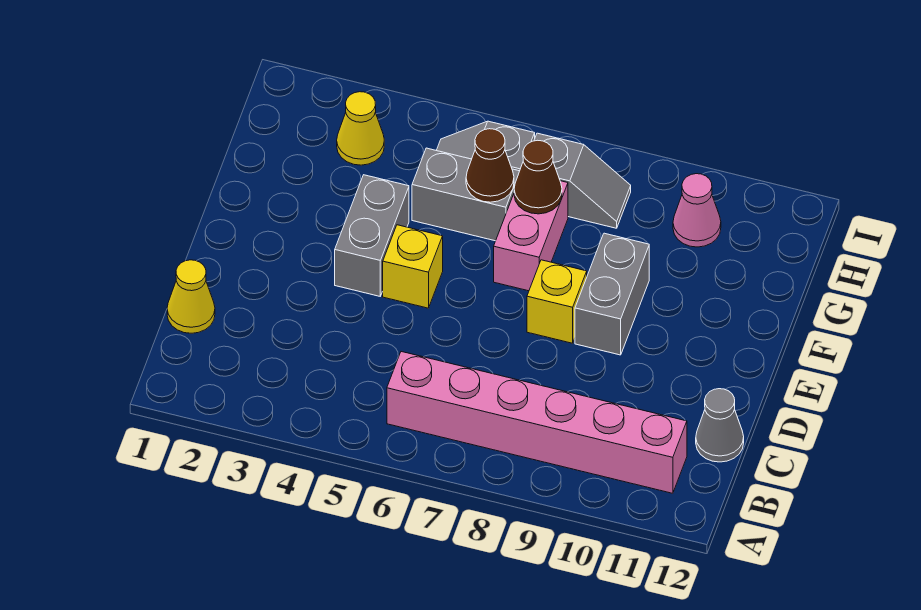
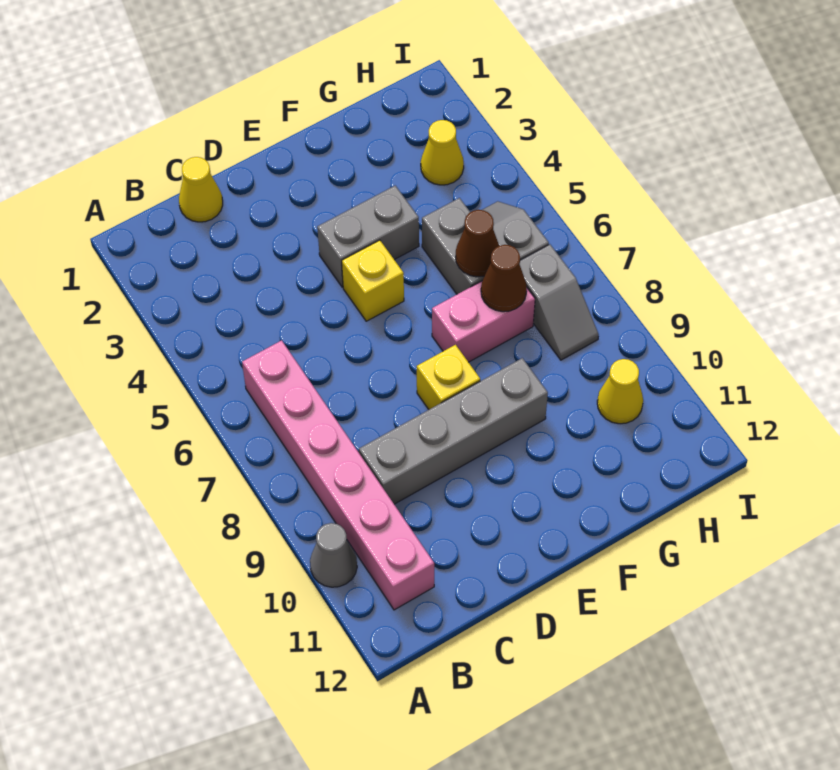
grey 1x1 cone [696,389,744,462] -> grey 1x1 cone moved to [310,523,357,587]
grey 1x2 brick [575,233,649,355] -> grey 1x4 brick [359,358,548,504]
pink 1x1 cone [673,174,721,247] -> yellow 1x1 cone [597,359,643,424]

